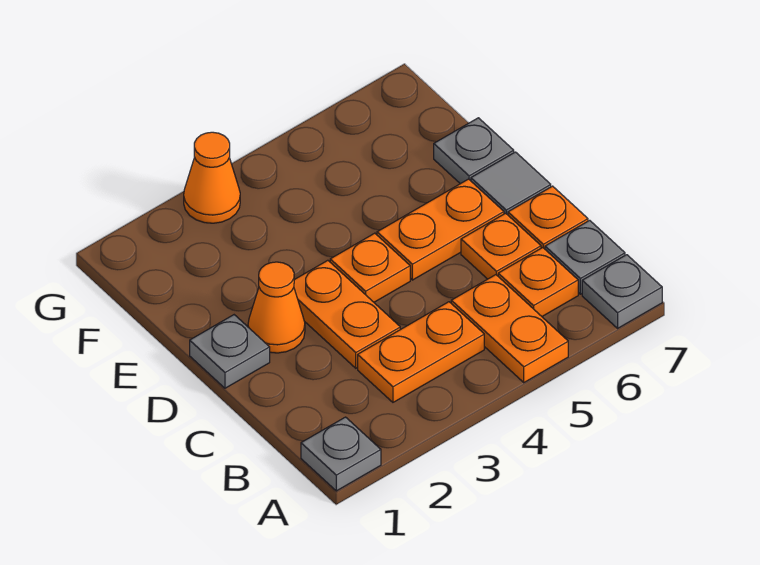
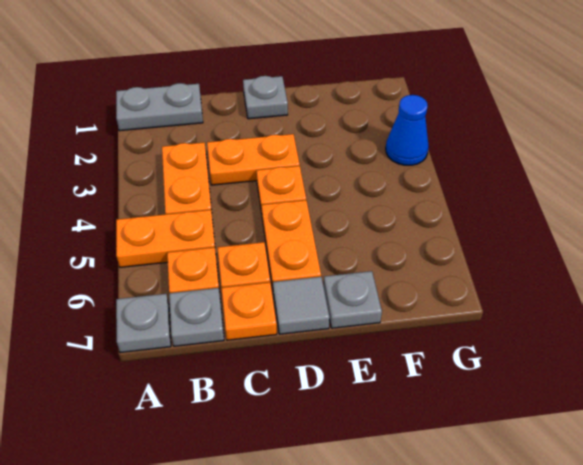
grey 1x1 plate [301,417,381,491] -> grey 1x2 plate [116,83,203,131]
orange 1x1 cone [248,262,305,353] -> none
orange 1x1 cone [184,132,240,223] -> blue 1x1 cone [386,95,429,165]

